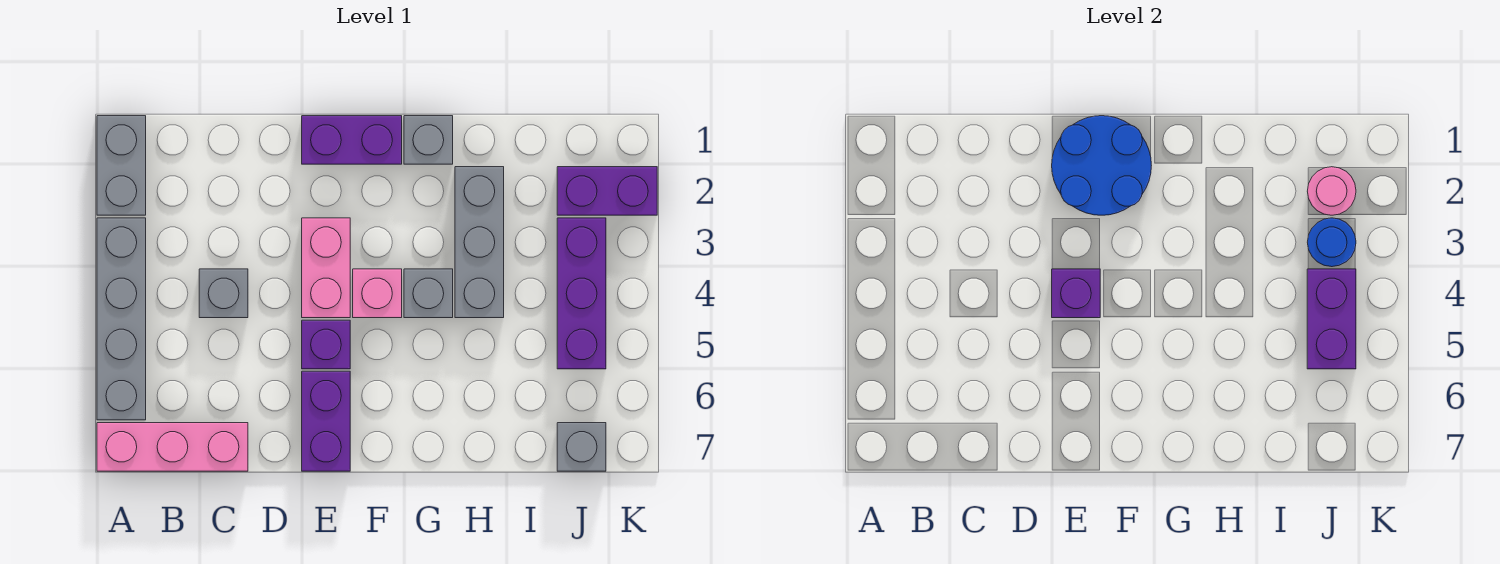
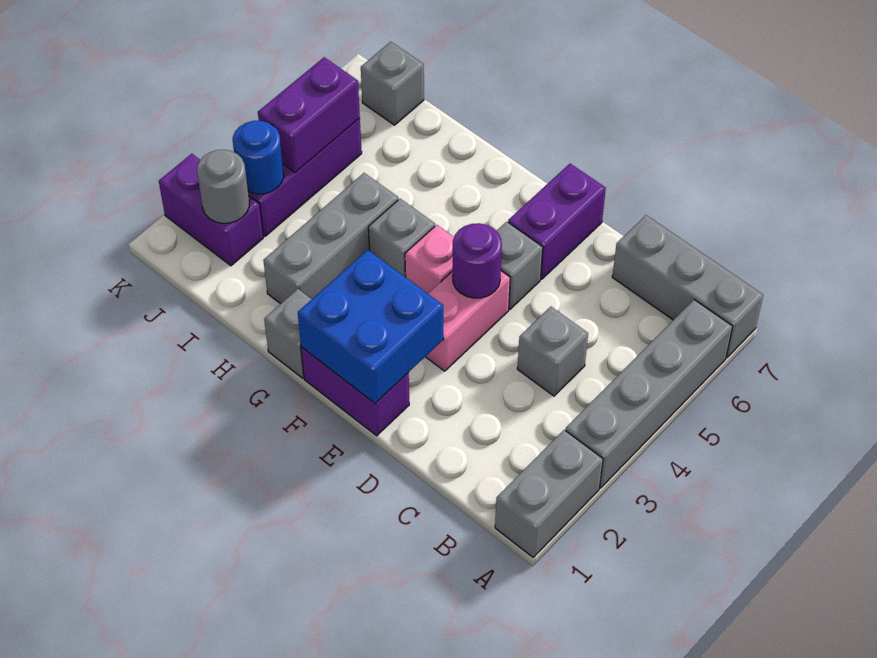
pink 1x3 brick [97,423,248,471] -> grey 1x3 brick [612,215,763,357]
blue 2x2 round brick [1052,116,1151,215] -> blue 2x2 brick [298,250,443,403]
purple 1x1 brick [1052,269,1100,318] -> purple 1x1 round brick [452,223,502,298]
purple 1x1 brick [302,320,350,369] -> grey 1x1 brick [497,222,543,309]
pink 1x1 round brick [1307,167,1356,215] -> grey 1x1 round brick [197,150,249,223]

